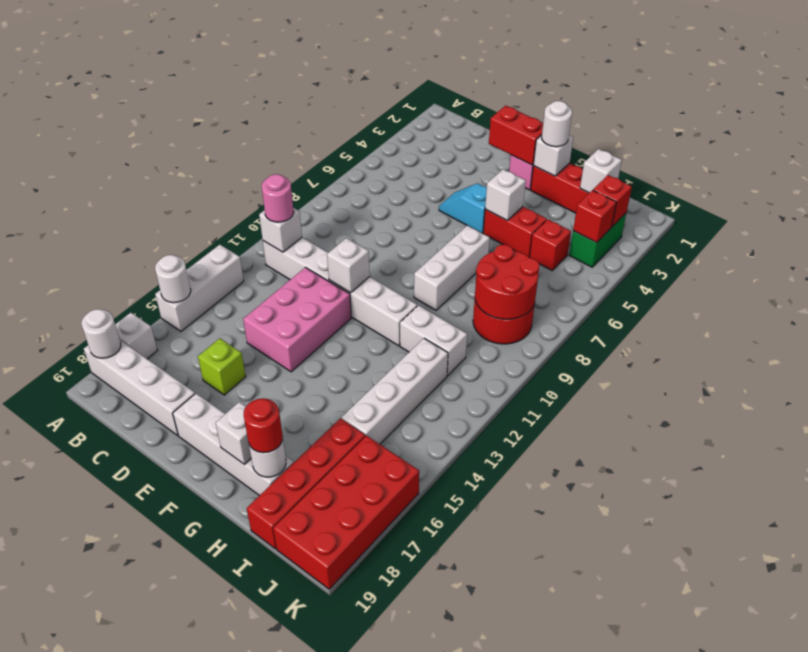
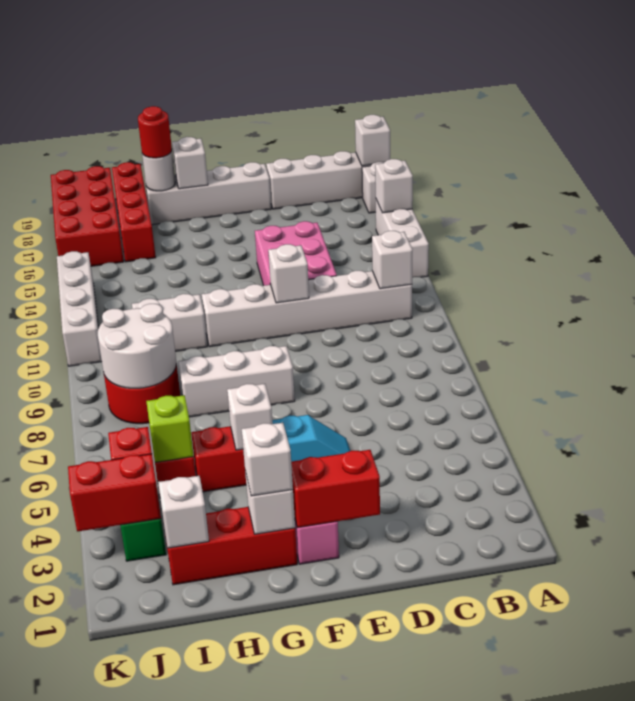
white 1x1 round brick [155,255,191,303] -> white 1x1 brick [375,159,413,213]
white 1x1 round brick [81,309,121,358] -> white 1x1 brick [355,115,390,166]
pink 1x1 round brick [262,174,294,222] -> none
lime 1x1 brick [198,338,246,395] -> lime 1x1 brick moved to [146,395,194,462]
white 1x1 round brick [542,101,572,147] -> white 1x1 brick [242,423,293,496]
white 1x3 brick [414,226,490,310] -> white 1x3 brick turned to [178,346,295,417]
red 2x2 round brick [475,245,540,319] -> white 2x2 round brick [98,304,176,388]
white 1x4 brick [341,338,448,444] -> white 1x4 brick moved to [57,251,102,366]
red 1x1 brick [593,175,632,227] -> red 1x2 brick [68,454,161,532]

